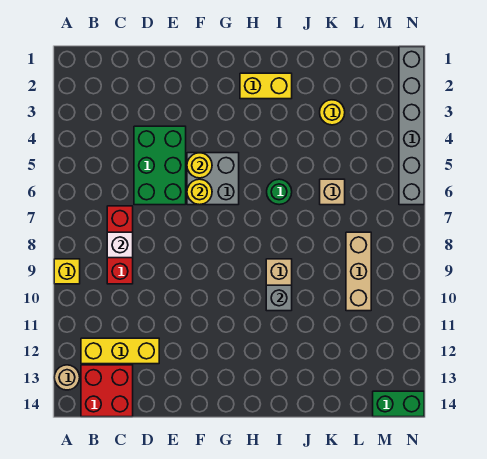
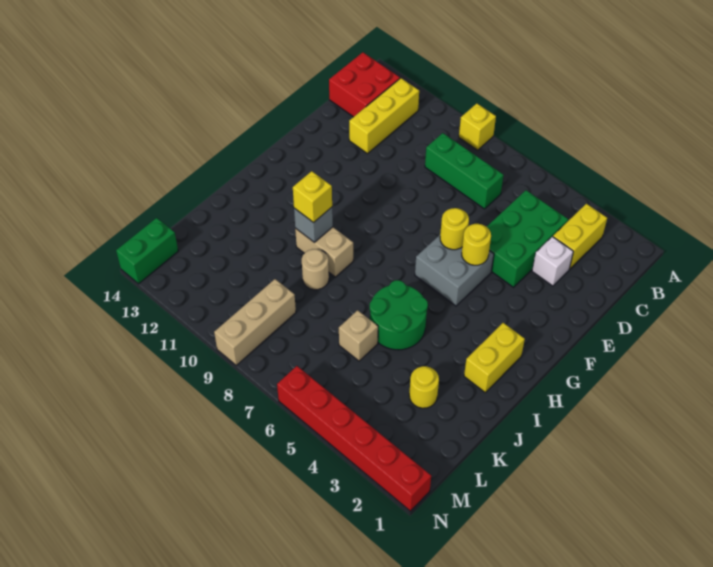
tan 1x1 round brick [54,365,80,390] -> tan 1x1 round brick moved to [302,249,329,290]
none -> yellow 1x2 brick [553,204,607,269]
red 1x3 brick [107,206,133,284] -> green 1x3 brick [425,133,504,209]
white 1x1 brick [107,232,133,258] -> white 1x1 brick moved to [532,237,573,286]
green 2x3 brick [134,126,186,205] -> green 2x3 brick turned to [487,190,568,287]
green 1x1 round brick [267,179,292,205] -> green 2x2 round brick [370,280,428,350]
none -> yellow 1x1 brick [293,171,332,223]
tan 1x3 brick [346,232,371,311] -> tan 1x3 brick turned to [214,279,296,365]
grey 1x6 brick [399,47,424,205] -> red 1x6 brick [277,366,431,511]

